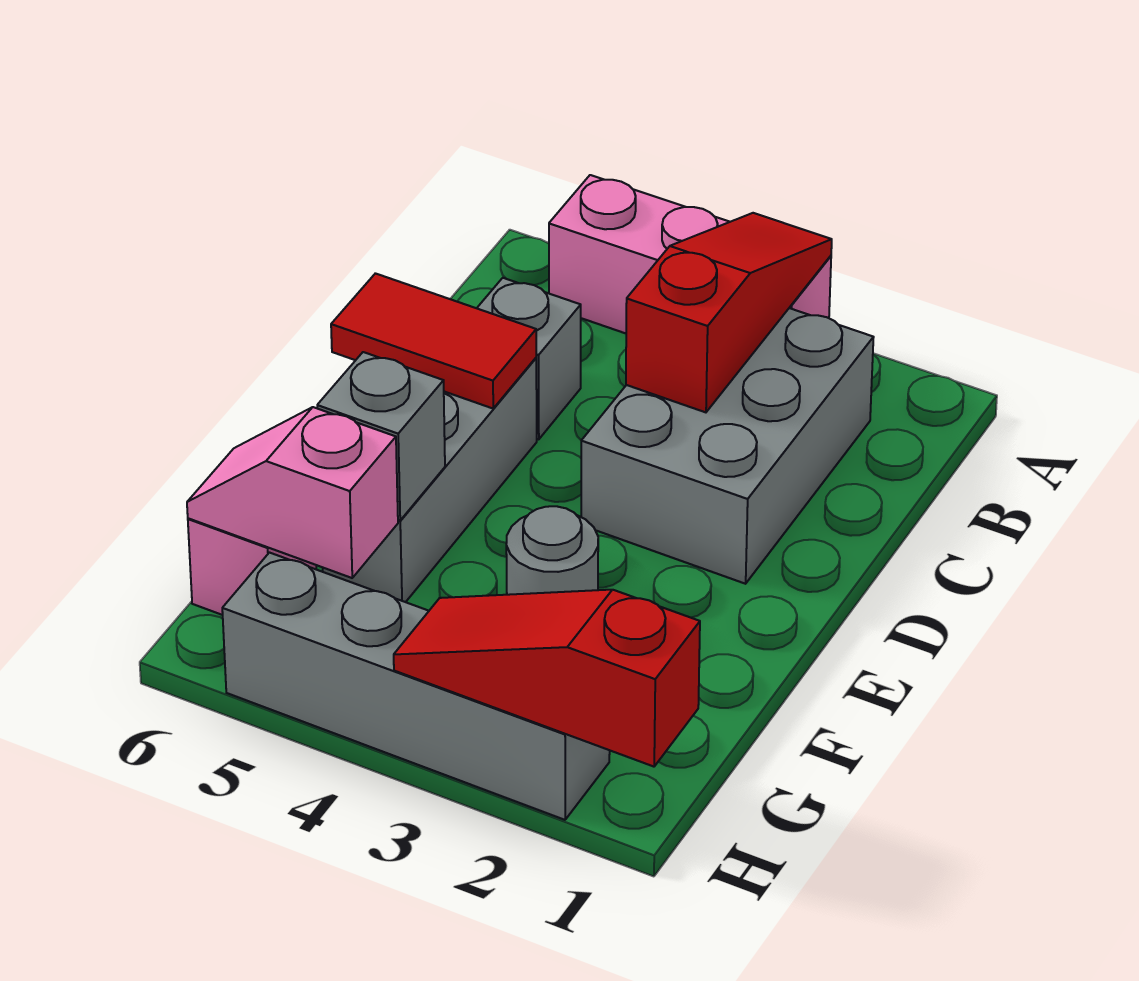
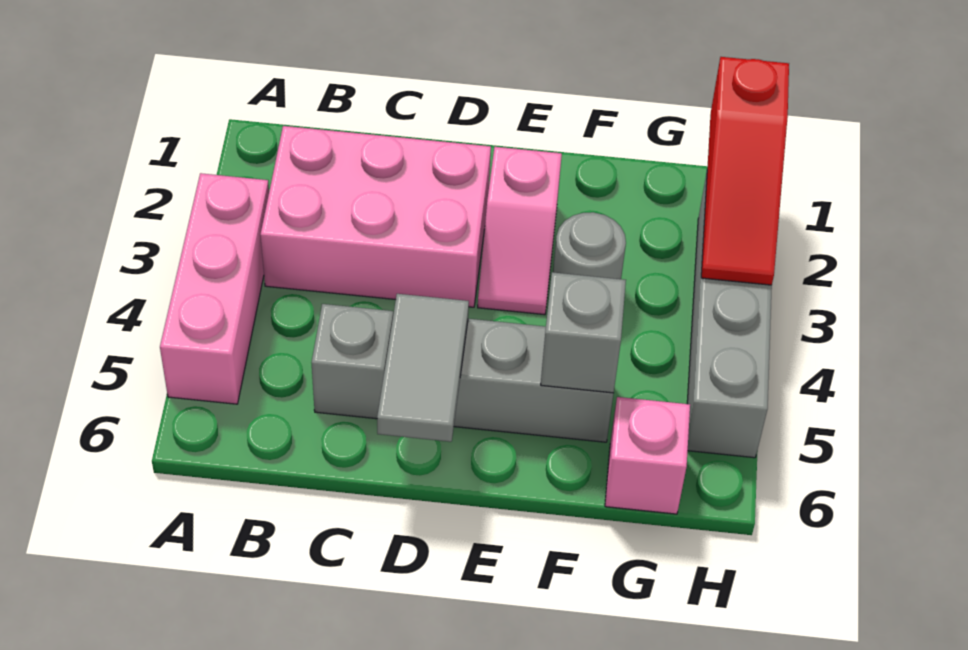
red 1x3 slope [626,213,832,412] -> none
grey 2x3 brick [581,308,874,584] -> pink 2x3 brick [260,126,491,307]
red 1x2 tile [331,273,536,408] -> grey 1x2 tile [377,294,469,442]
pink 1x2 slope [187,407,398,578] -> pink 1x2 slope moved to [478,147,562,315]

